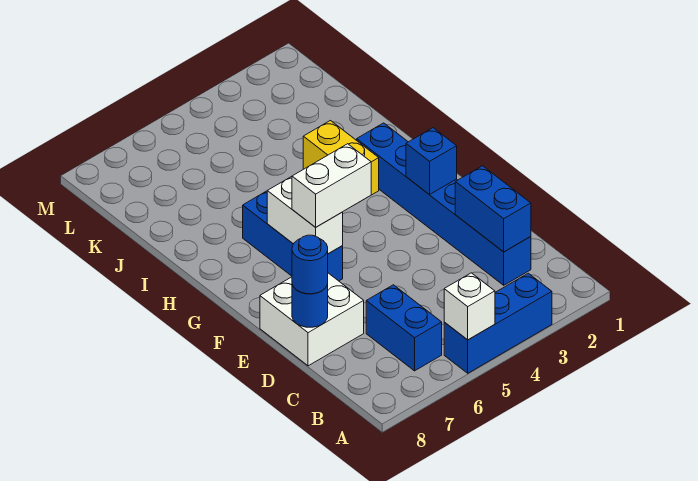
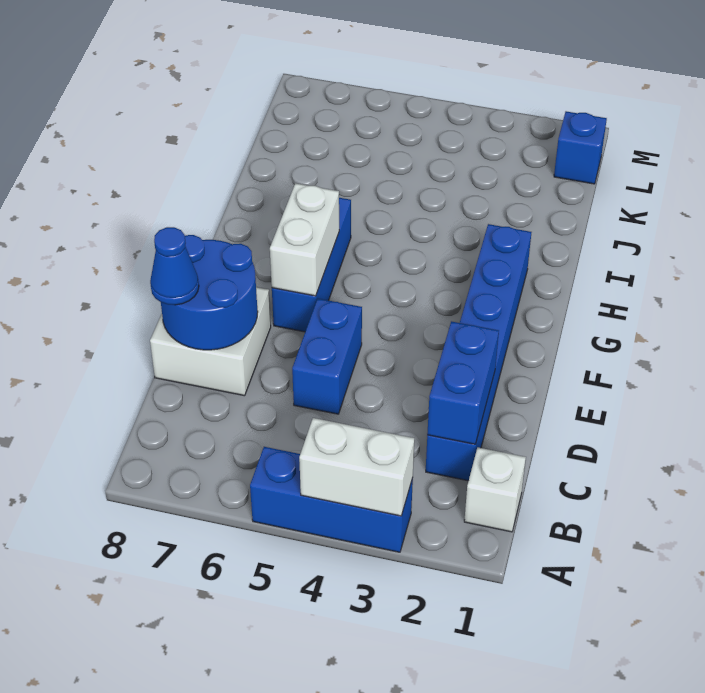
white 1x1 brick [444,273,495,340] -> white 1x1 brick moved to [464,447,526,532]
blue 1x2 brick [366,285,442,371] -> blue 1x2 brick moved to [292,299,362,414]
blue 1x1 round brick [292,284,328,327] -> blue 2x2 round brick [161,235,258,350]
blue 1x1 round brick [292,235,328,294] -> blue 1x1 cone [150,227,199,305]
blue 1x1 brick [406,128,457,195] -> blue 1x1 brick moved to [554,111,607,184]
white 1x2 brick [292,144,371,227] -> white 1x2 brick moved to [299,418,414,516]
yellow 1x2 brick [303,121,379,195] -> none

